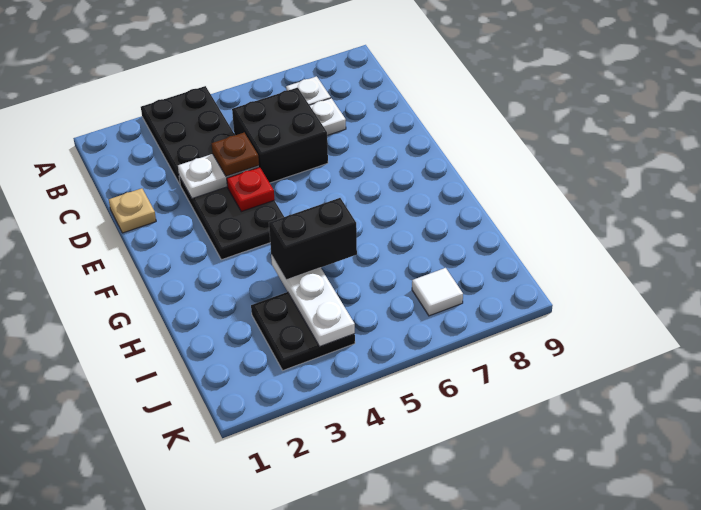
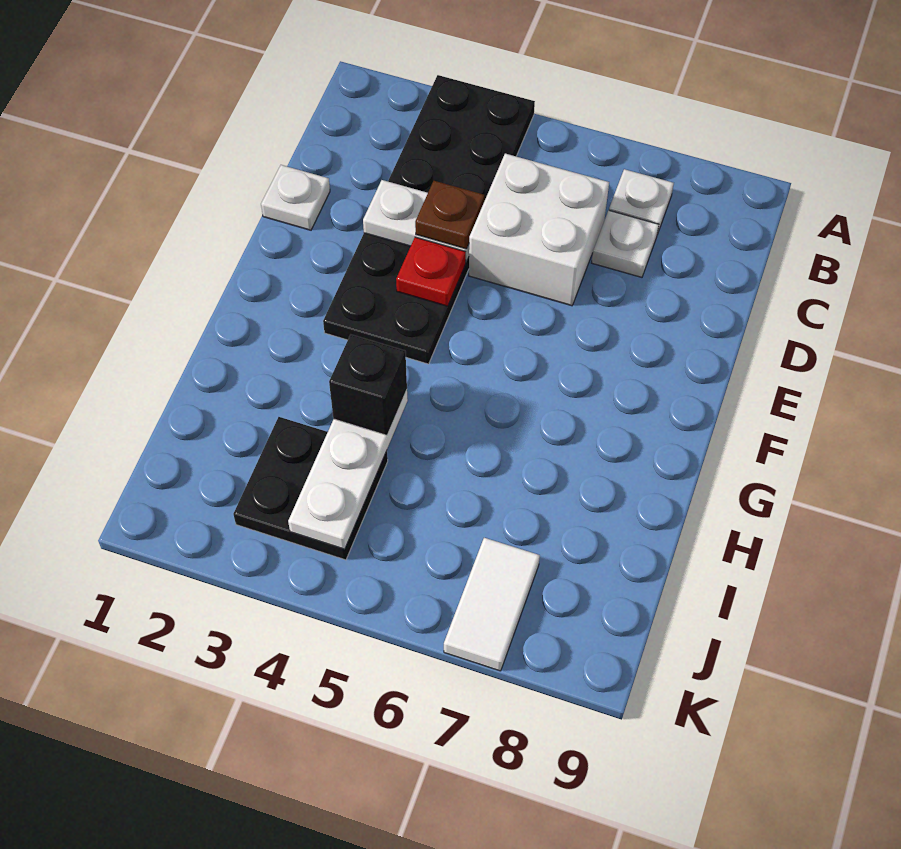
black 2x2 brick [232,87,328,183] -> white 2x2 brick [469,154,609,306]
tan 1x1 plate [109,188,156,233] -> white 1x1 plate [261,165,330,230]
black 1x2 brick [269,198,357,280] -> black 1x1 brick [329,335,407,435]
white 1x1 tile [412,268,463,316] -> white 1x2 tile [444,538,540,671]

